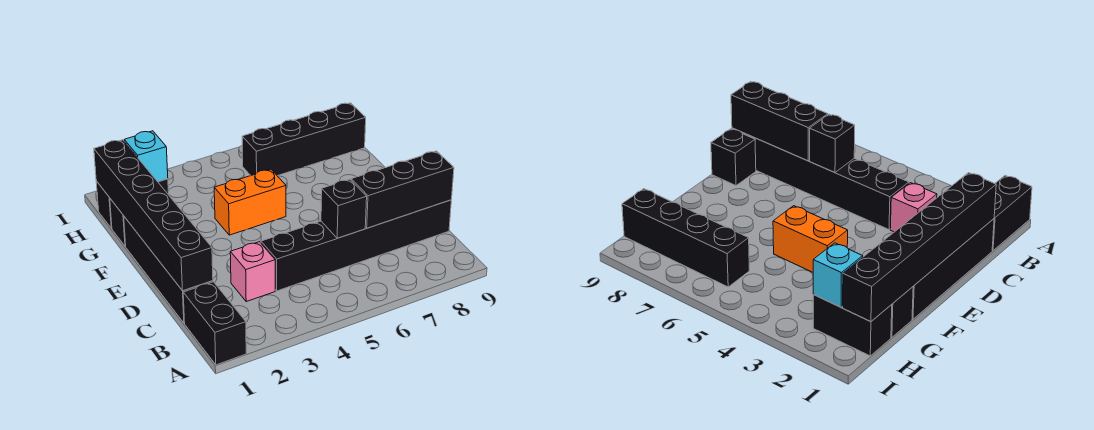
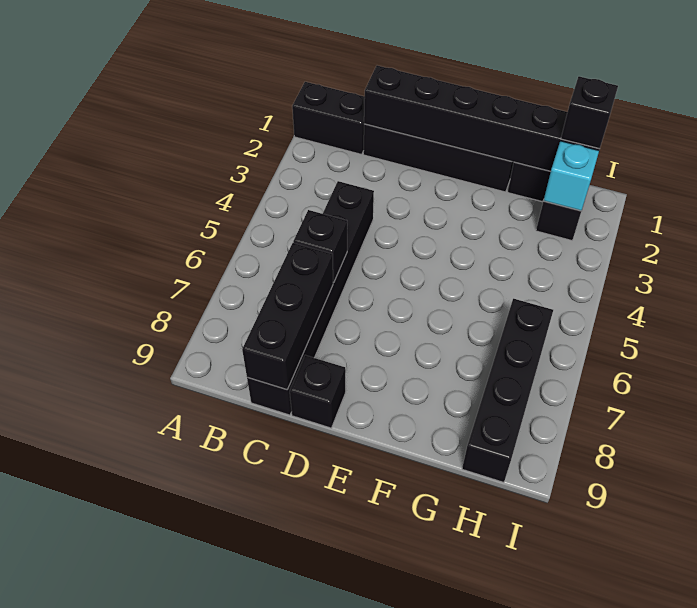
pink 1x1 brick [230,242,275,302] -> none
orange 1x2 brick [214,169,286,235] -> none
none -> black 1x1 brick [561,76,618,149]

